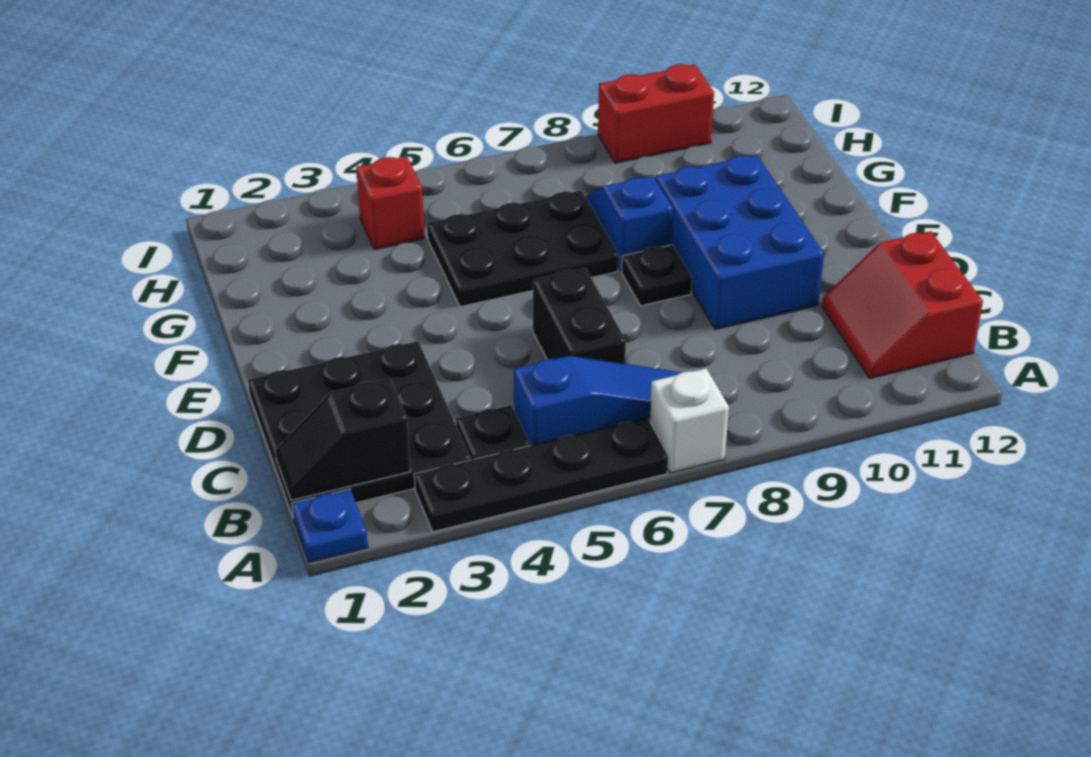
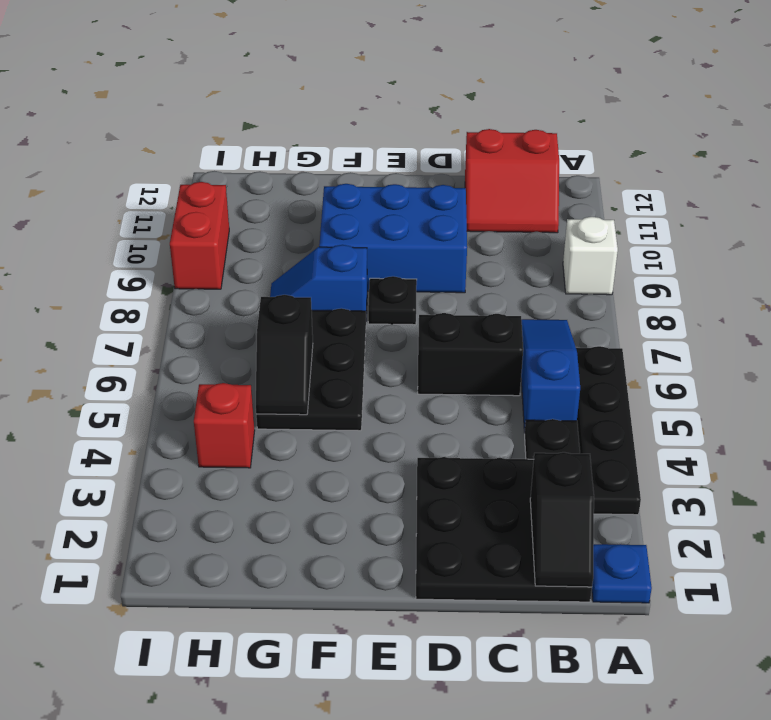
white 1x1 brick [650,368,729,473] -> white 1x1 brick moved to [563,217,618,295]
none -> black 1x2 slope [256,295,313,415]

